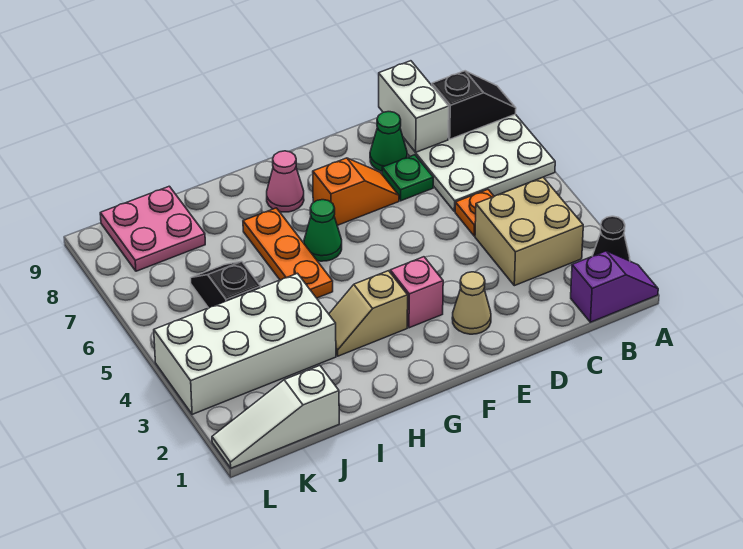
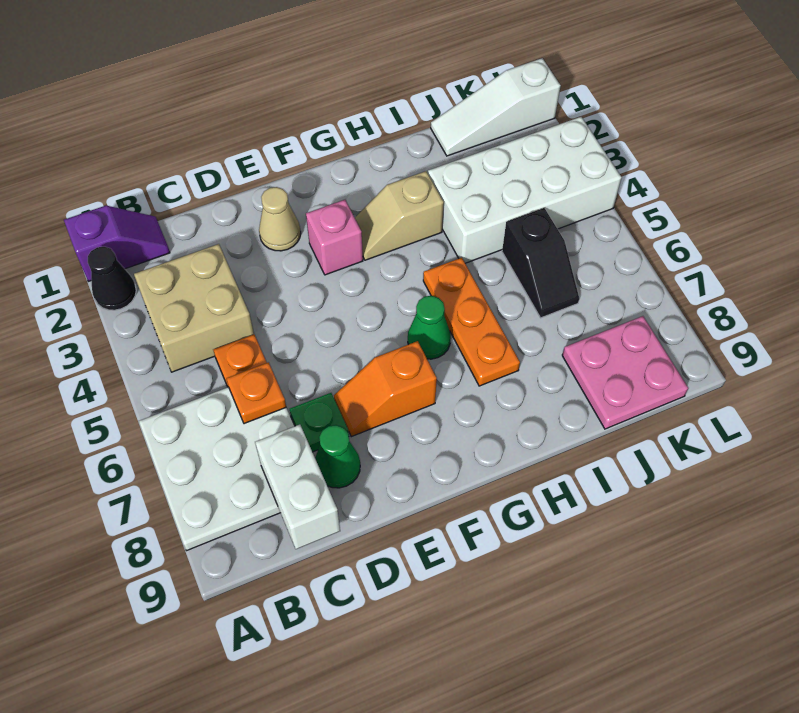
purple 1x2 slope [571,251,658,322] -> purple 1x2 slope turned to [64,206,170,281]
black 1x2 slope [432,71,516,139] -> none
none -> orange 1x1 plate [226,362,286,424]
tan 1x2 slope [329,271,408,356] -> tan 1x2 slope turned to [355,171,444,260]
pink 1x1 cone [267,151,304,212] -> none
white 1x3 slope [212,366,339,468] -> white 1x3 slope turned to [431,58,561,156]

